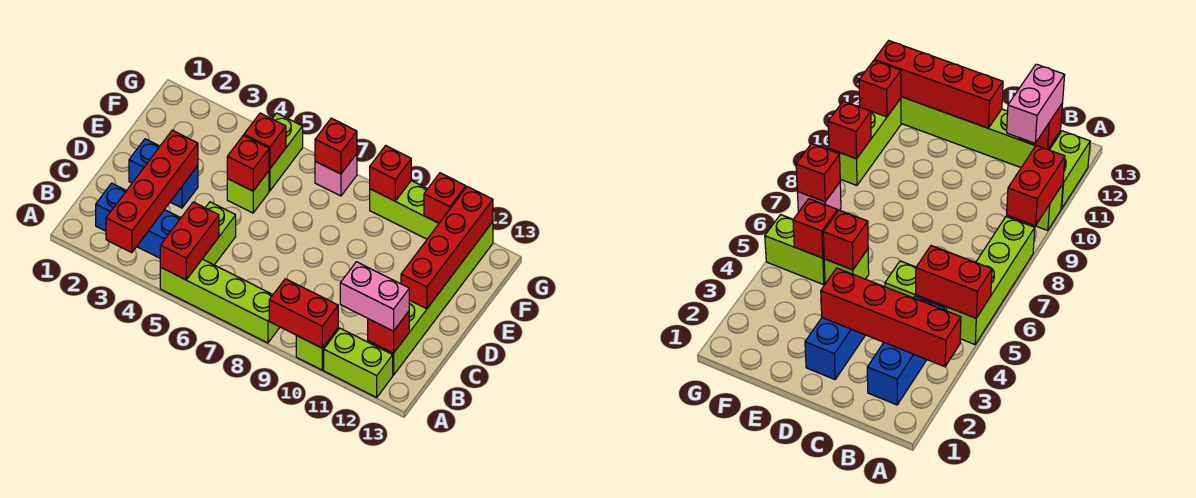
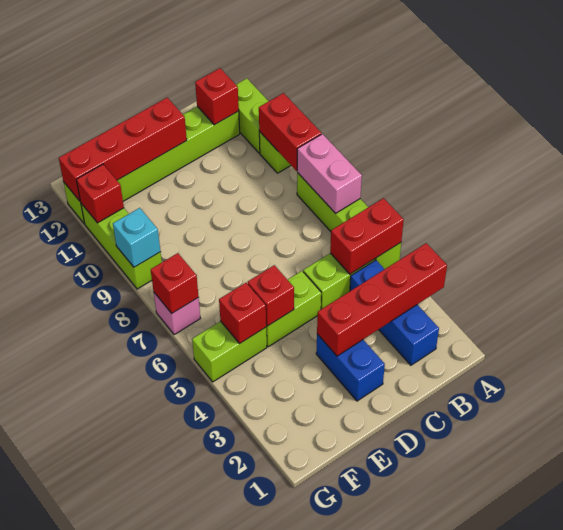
pink 1x2 brick [340,262,409,331] -> pink 1x2 brick moved to [297,134,362,213]
lime 1x1 brick [227,171,269,213] -> lime 1x2 brick [266,271,321,347]
red 1x1 brick [370,146,411,201] -> cyan 1x1 brick [113,208,161,267]

